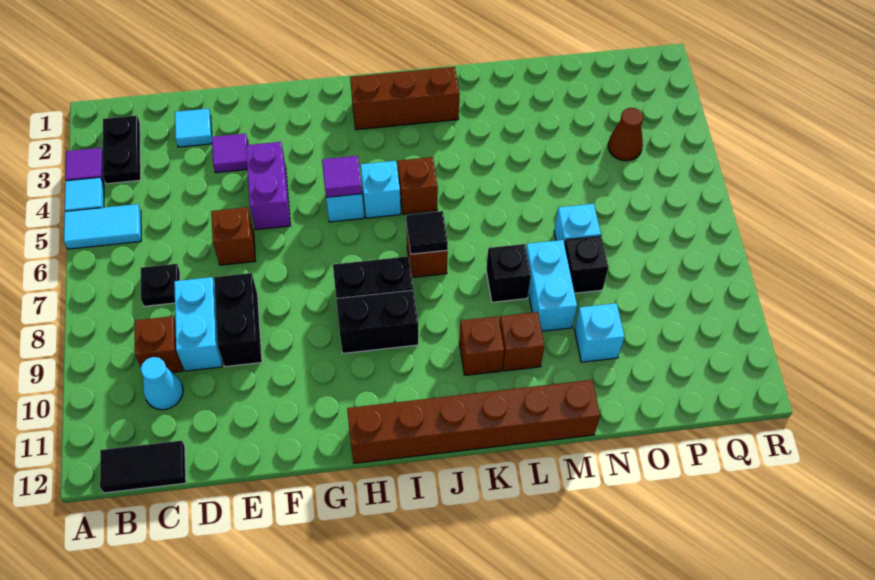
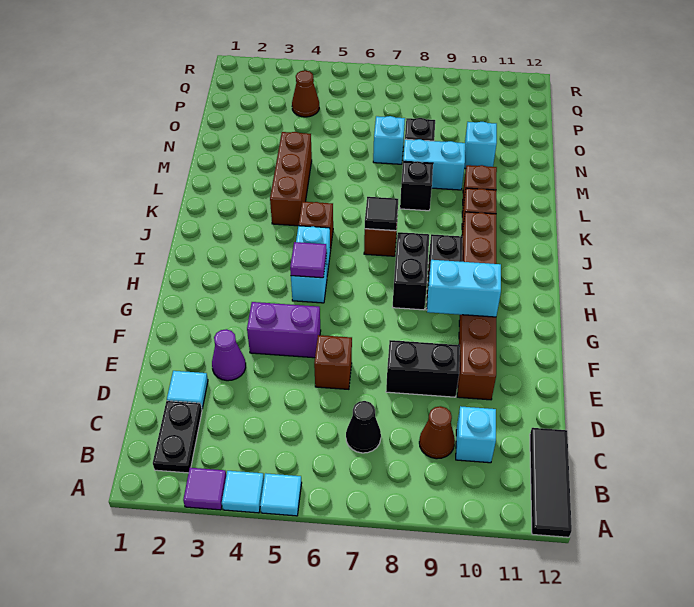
cyan 1x2 tile [64,204,141,249] -> cyan 1x1 tile [260,473,302,516]
black 1x2 plate [103,116,141,184] -> black 1x2 plate turned to [153,401,202,473]
black 1x2 tile [100,441,186,493] -> black 1x3 tile [530,428,572,537]
black 1x1 plate [141,264,180,306] -> black 1x1 cone [346,401,381,453]
brown 1x1 brick [135,316,183,372] -> brown 1x1 cone [419,406,455,459]
cyan 1x1 cone [141,357,183,410] -> cyan 1x1 brick [456,406,496,463]
cyan 1x2 brick [174,277,222,371] -> cyan 1x2 brick moved to [427,260,501,317]
purple 1x1 tile [212,134,248,173] -> purple 1x1 cone [212,329,246,381]
brown 1x6 brick [347,380,600,463] -> brown 1x6 brick moved to [457,212,496,400]
brown 1x3 brick [350,67,460,130] -> brown 1x3 brick moved to [270,132,312,226]

